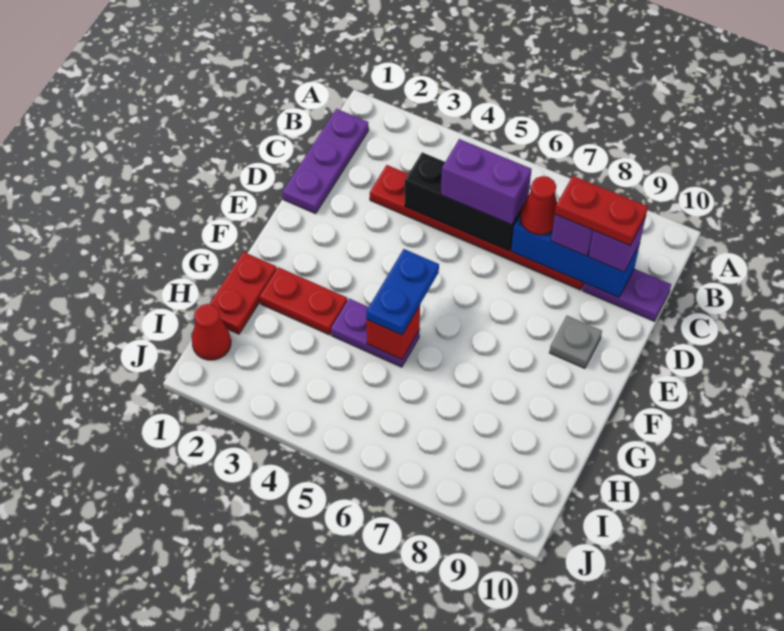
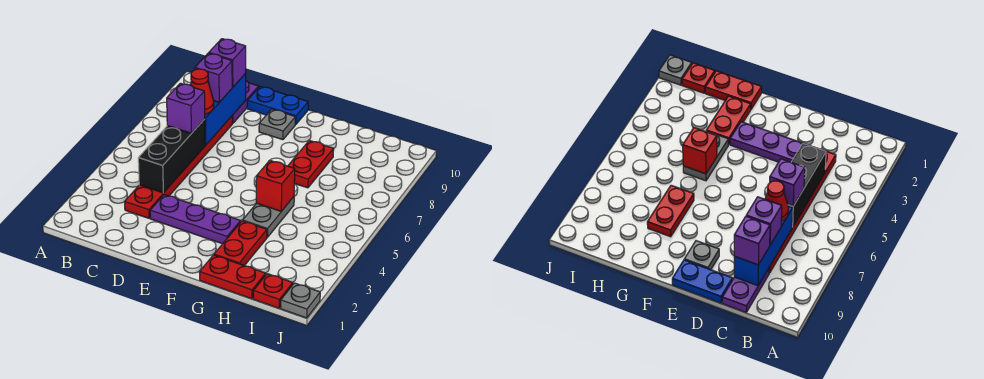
purple 1x3 plate [283,109,369,214] -> purple 1x3 plate moved to [150,195,241,244]
purple 1x2 brick [441,139,532,225] -> purple 1x1 brick [167,83,205,133]
red 1x2 plate [555,176,648,245] -> red 1x2 plate moved to [288,141,334,188]
blue 1x2 plate [366,249,439,335] -> blue 1x2 plate moved to [247,87,308,124]
purple 1x2 plate [331,299,419,367] -> grey 1x2 plate [243,197,294,237]
red 1x1 cone [192,304,231,360] -> red 1x1 plate [253,274,293,308]
none -> grey 1x1 plate [281,283,320,318]

